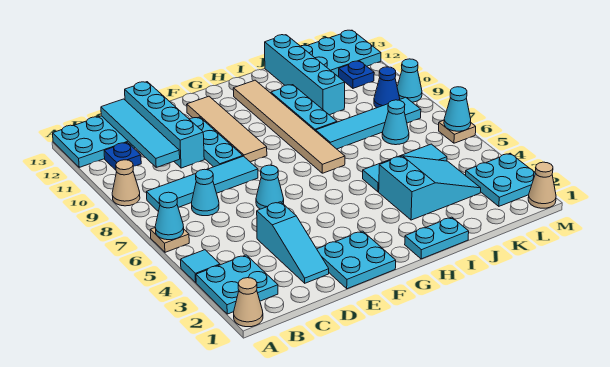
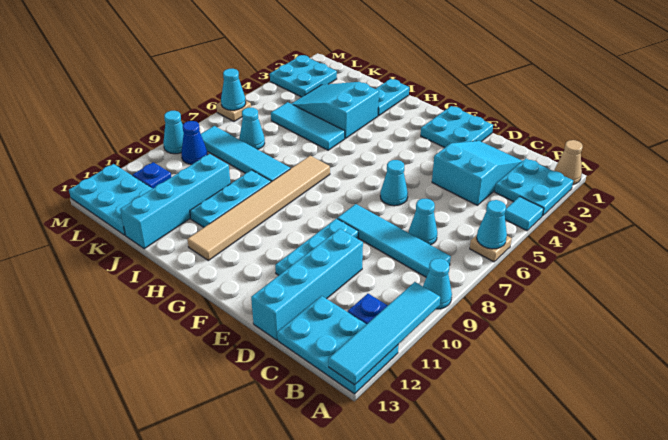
tan 1x1 cone [112,160,140,206] -> cyan 1x1 cone [423,258,452,309]
cyan 1x4 tile [101,99,180,167] -> cyan 1x4 tile moved to [329,282,440,385]
cyan 1x3 slope [257,202,329,283] -> cyan 2x3 slope [432,141,522,205]
tan 1x4 tile [187,96,267,162] -> none
cyan 1x2 plate [405,217,469,259] -> cyan 1x2 plate turned to [376,79,409,116]
tan 1x1 cone [528,162,556,208] -> none

